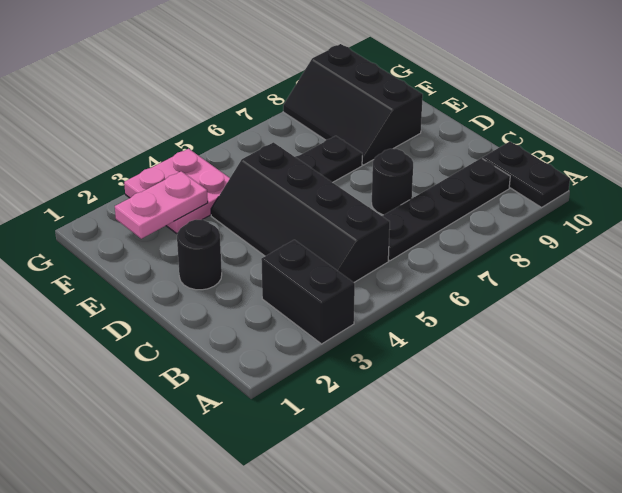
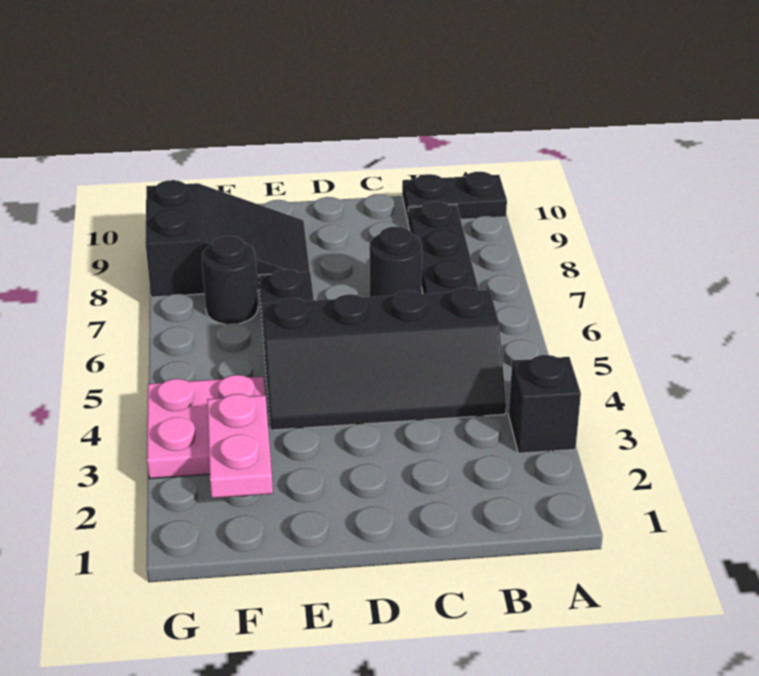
black 1x2 brick [261,240,355,344] -> black 1x1 brick [509,355,581,453]
black 1x1 round brick [177,220,222,290] -> black 1x1 round brick moved to [202,236,258,324]
black 2x3 slope [283,44,423,165] -> black 2x3 slope turned to [145,180,310,297]

